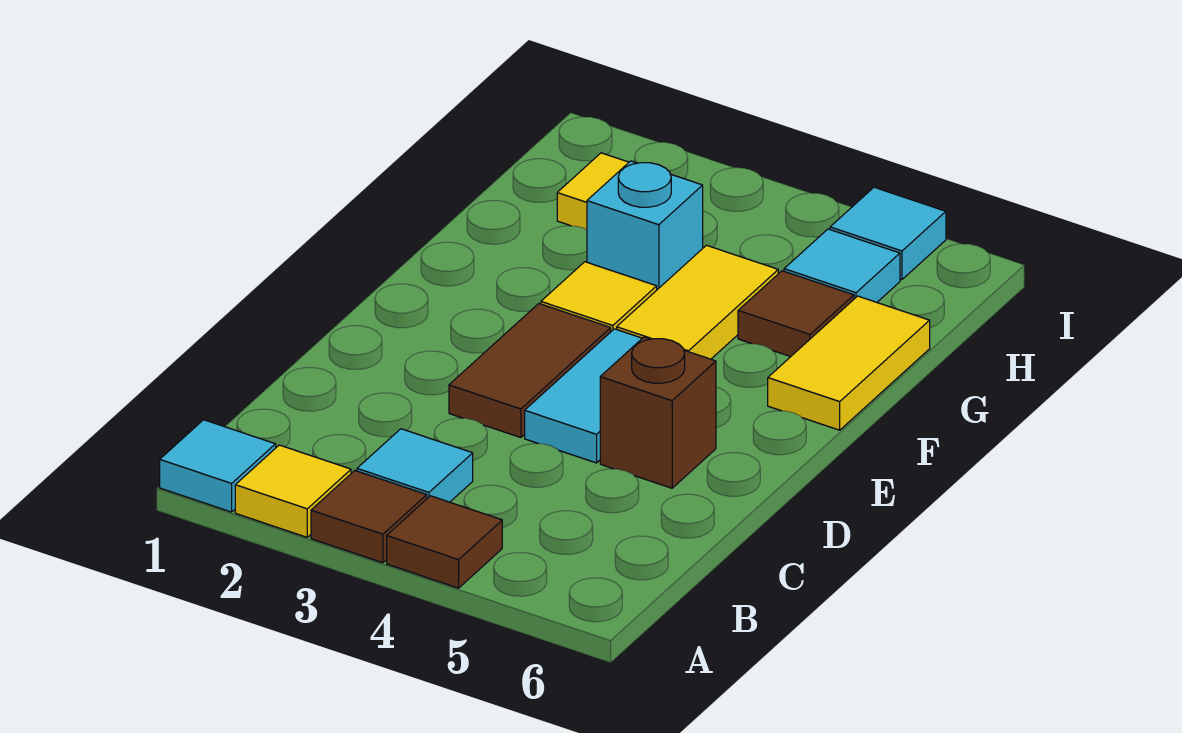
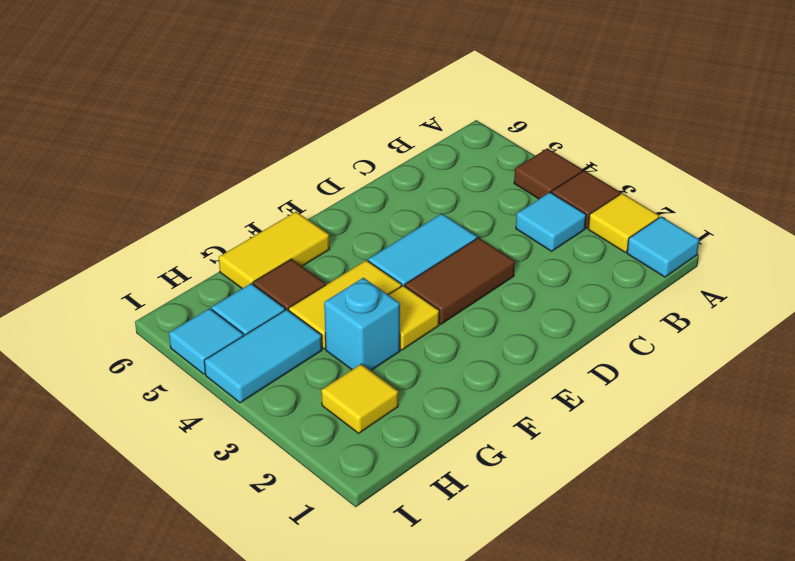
brown 1x1 brick [600,337,716,488] -> none
none -> cyan 1x2 tile [204,309,322,403]

